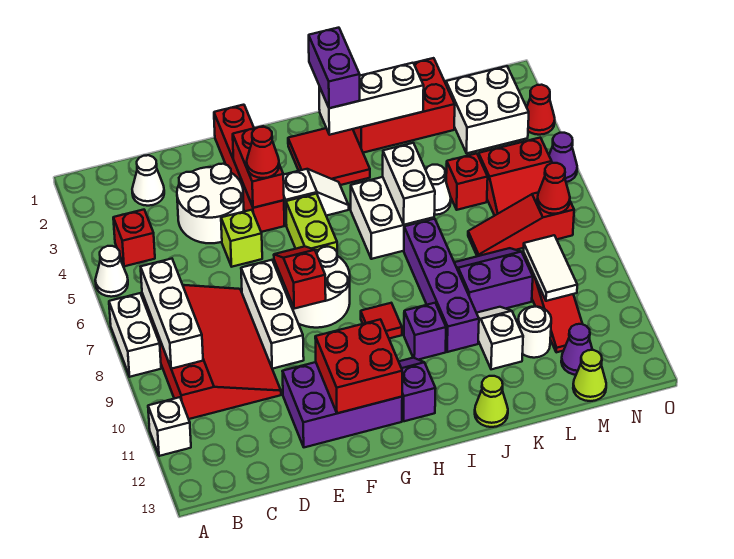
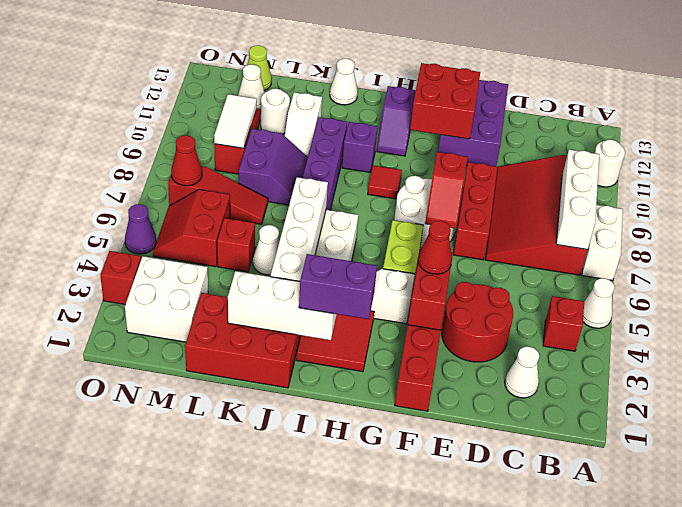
white 1x1 brick [148,397,191,456] -> white 1x1 round brick [595,140,625,187]
white 2x2 round brick [177,164,244,243] -> red 2x2 round brick [442,282,513,362]
lime 1x1 brick [221,210,262,267] -> none
white 1x3 brick [241,260,304,369] -> red 1x3 brick [453,162,498,260]
purple 2x3 brick [283,362,402,447] -> purple 2x3 brick turned to [438,80,508,166]
purple 1x2 brick [309,28,360,108] -> purple 1x2 brick turned to [299,254,377,319]
white 1x2 brick [383,143,435,225] -> white 1x4 brick [270,177,328,281]
lime 1x1 cone [475,376,508,427] -> white 1x1 cone [330,59,358,105]
purple 2x2 slope [454,248,533,313] -> purple 2x2 slope turned to [239,129,308,205]
red 2x2 slope [479,138,552,216] -> red 2x2 slope turned to [153,190,230,267]
purple 1x1 cone [561,324,592,375] -> white 1x1 cone [238,64,265,109]
red 1x1 cone [527,85,555,135] -> red 1x1 brick [100,251,141,304]

